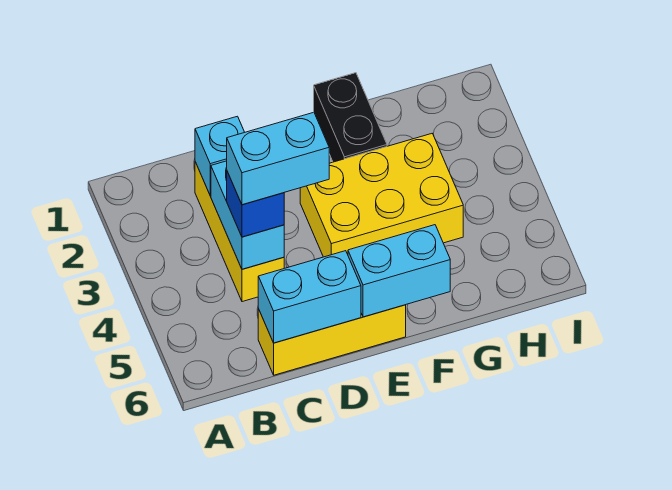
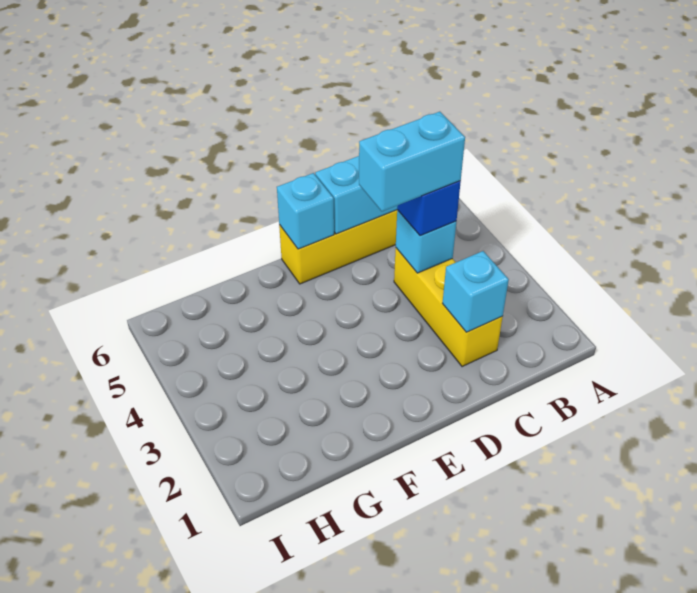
cyan 1x2 brick [211,161,284,269] -> cyan 1x1 brick [396,210,456,273]
yellow 2x3 brick [300,134,463,257] -> none
cyan 1x2 brick [348,225,450,317] -> cyan 1x1 brick [277,173,334,249]
black 1x2 brick [314,73,387,162] -> none

